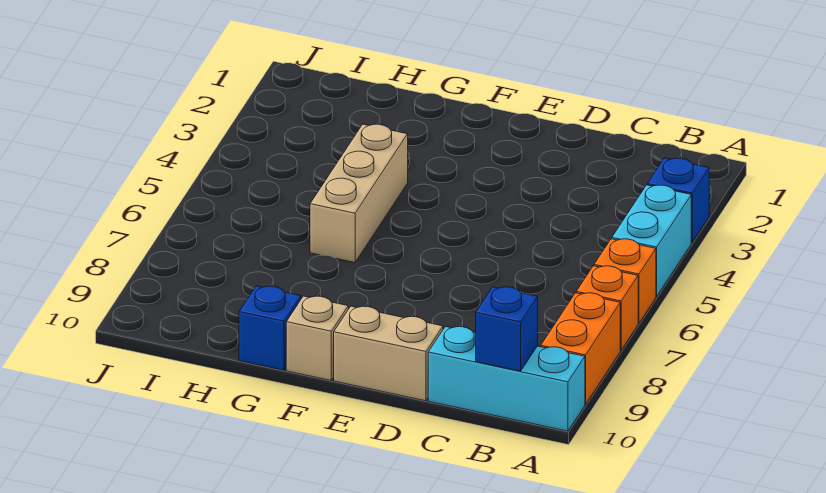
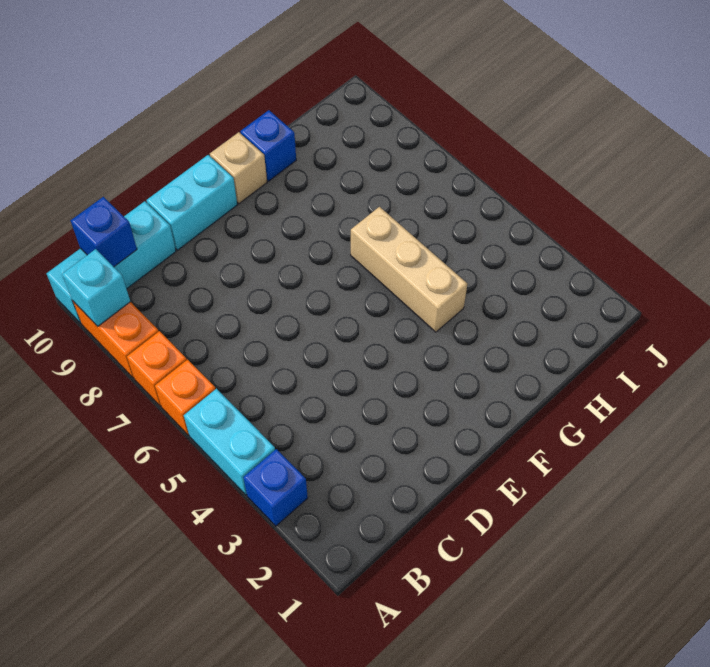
none -> cyan 1x1 brick [62,249,130,326]
tan 1x2 brick [334,306,443,401] -> cyan 1x2 brick [147,155,237,250]

